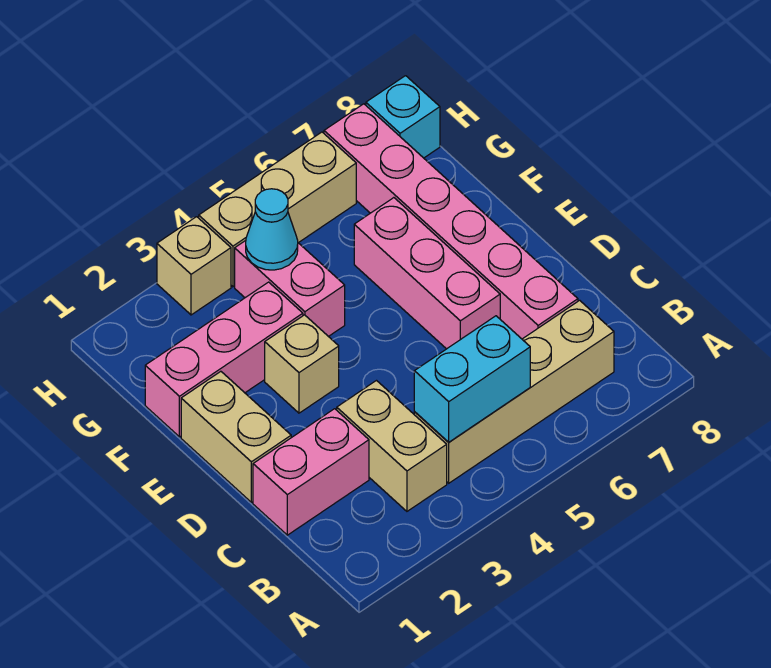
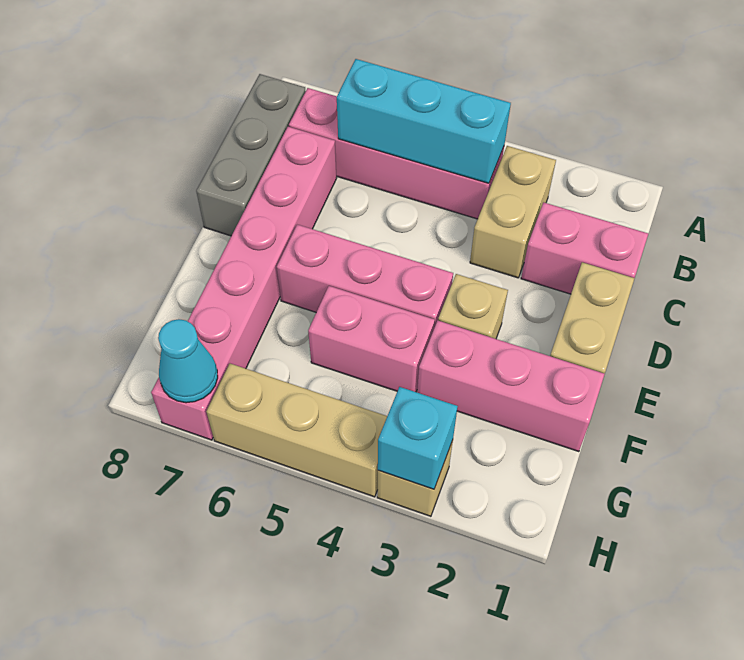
tan 1x4 brick [414,300,614,483] -> pink 1x4 brick [289,88,504,219]
cyan 1x2 brick [414,316,530,442] -> cyan 1x3 brick [337,59,511,183]
none -> grey 1x3 brick [196,74,306,236]
pink 1x3 brick [354,198,500,349] -> pink 1x3 brick turned to [277,225,453,328]
pink 1x2 brick [235,241,345,337] -> pink 1x2 brick turned to [308,286,435,392]
cyan 1x1 cone [246,189,298,270] -> cyan 1x1 cone moved to [158,319,218,403]
cyan 1x1 brick [366,76,440,158] -> cyan 1x1 brick moved to [378,387,458,489]

